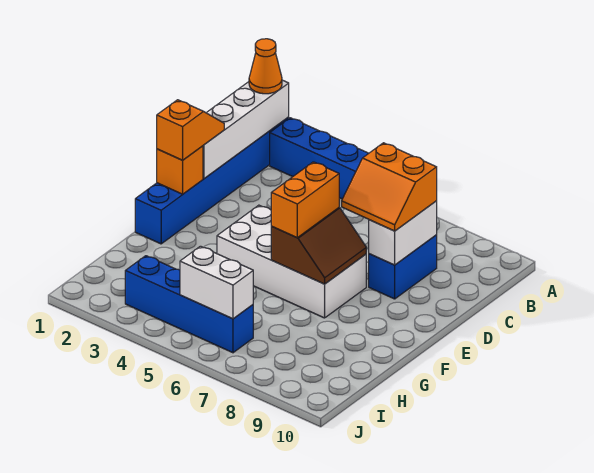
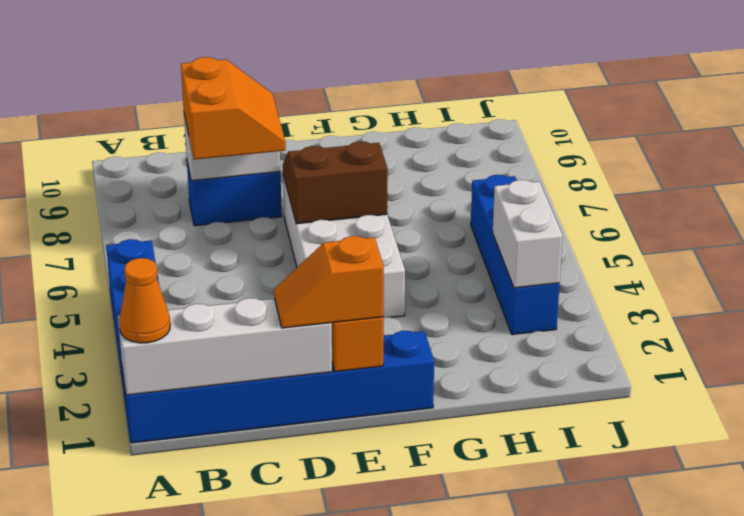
orange 1x2 brick [271,162,339,238] -> none
white 1x2 brick [180,246,253,319] -> white 1x2 brick moved to [493,180,563,288]

